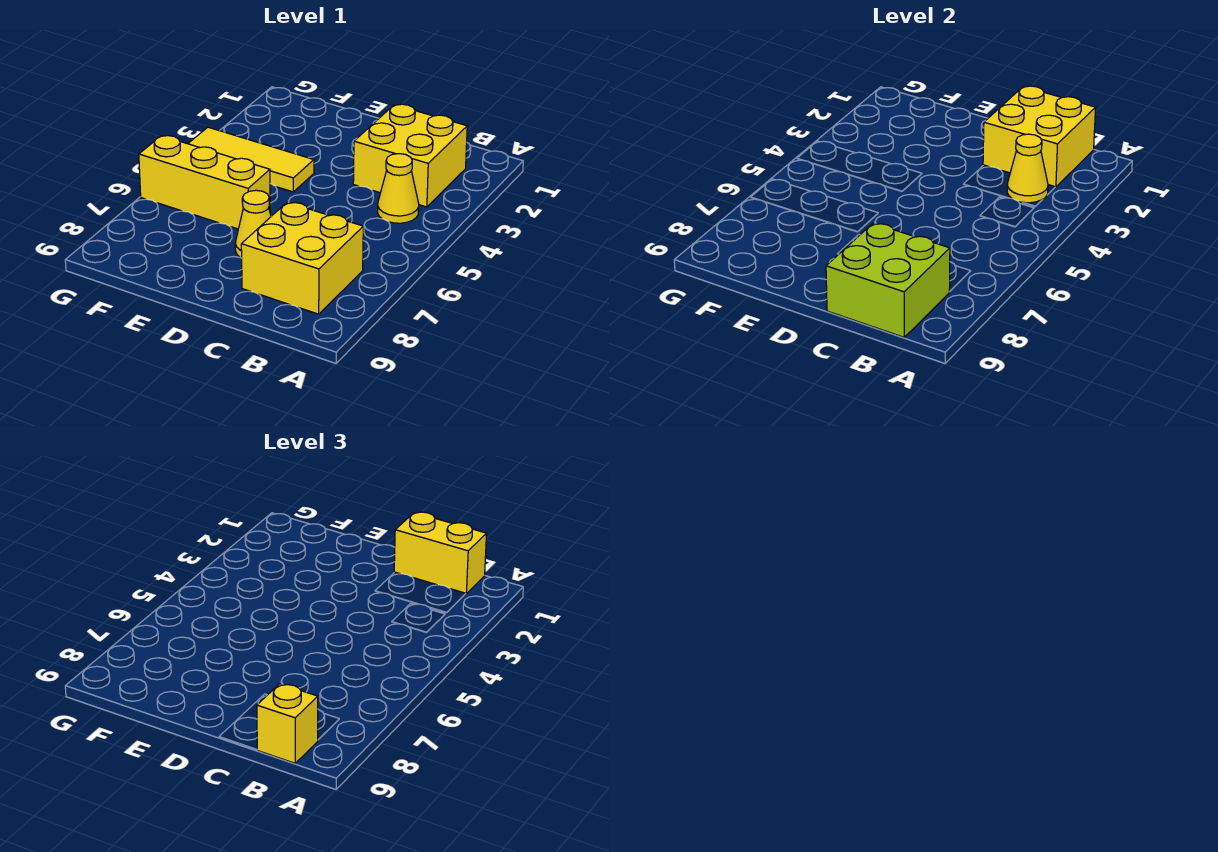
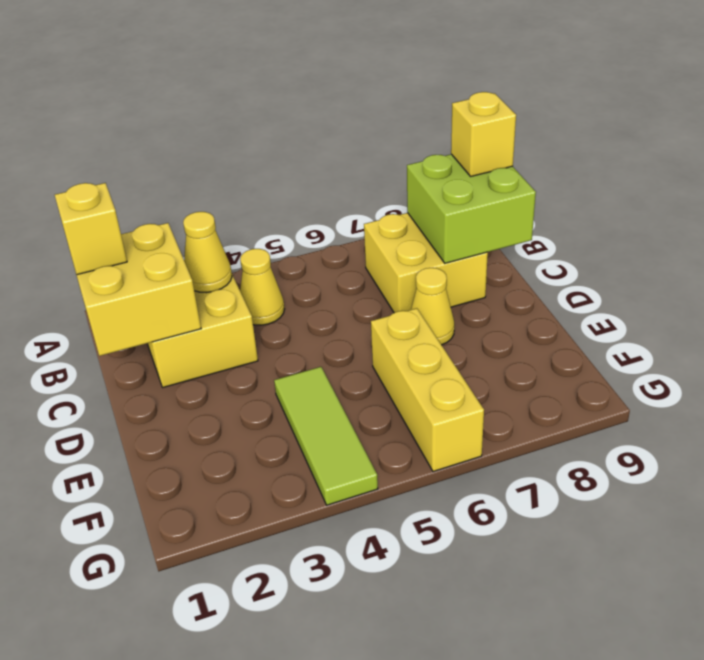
yellow 1x2 brick [394,512,487,594] -> yellow 1x1 brick [55,183,127,275]
yellow 1x3 tile [188,127,314,192] -> lime 1x3 tile [274,367,378,505]

